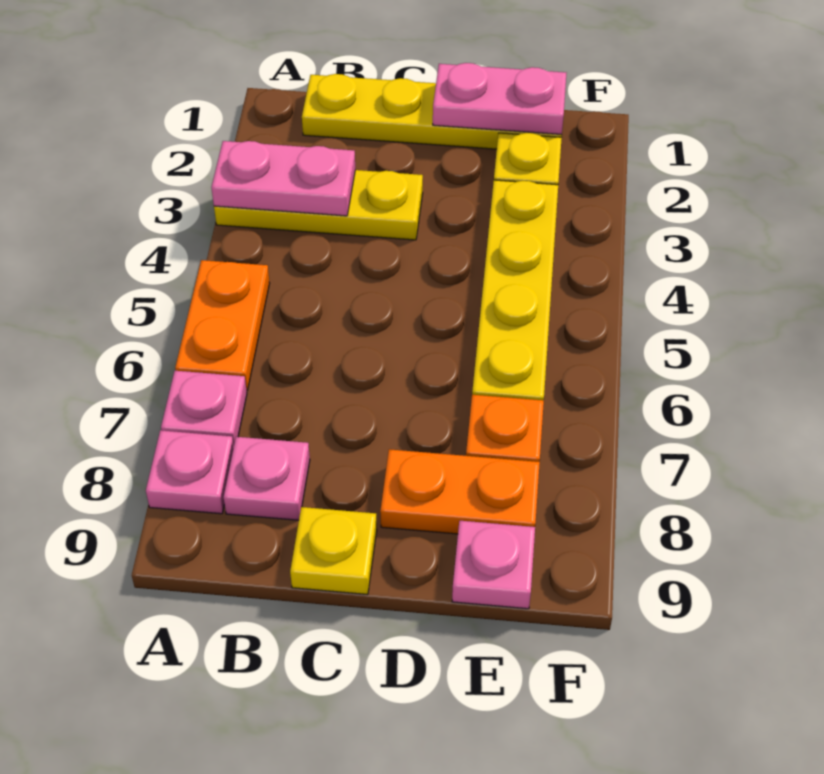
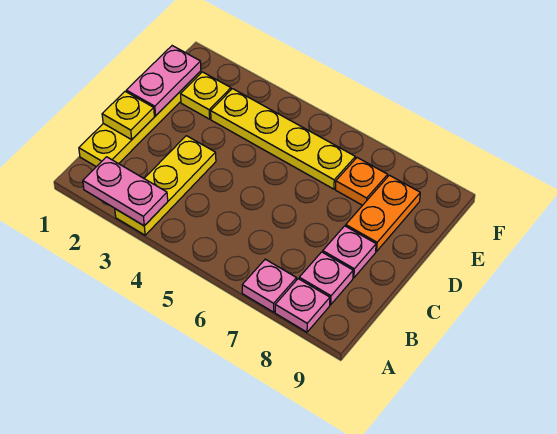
pink 1x2 plate [211,141,355,216] -> pink 1x2 plate turned to [83,157,168,226]
orange 1x2 plate [175,260,270,391] -> none
yellow 1x1 plate [290,507,377,595] -> yellow 1x1 plate moved to [102,91,154,140]
pink 1x1 plate [452,521,535,609] -> pink 1x1 plate moved to [323,226,376,278]

